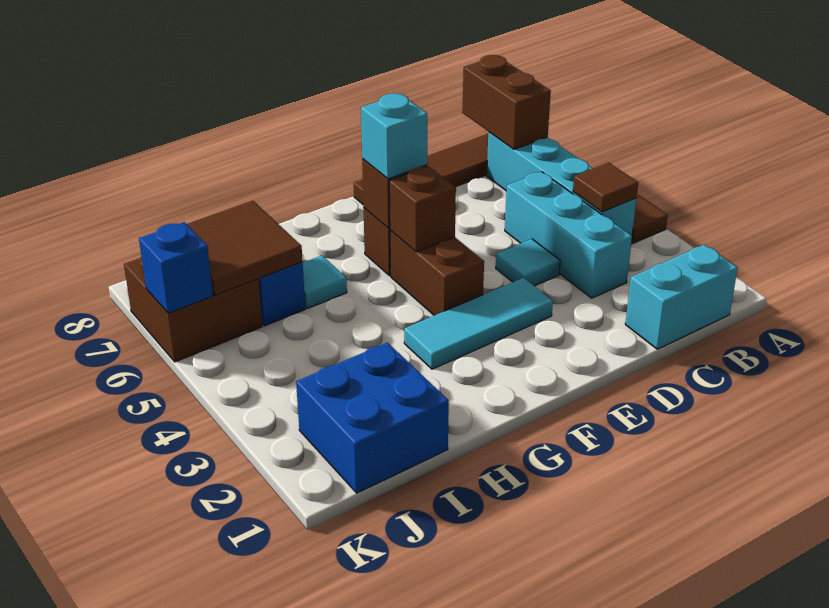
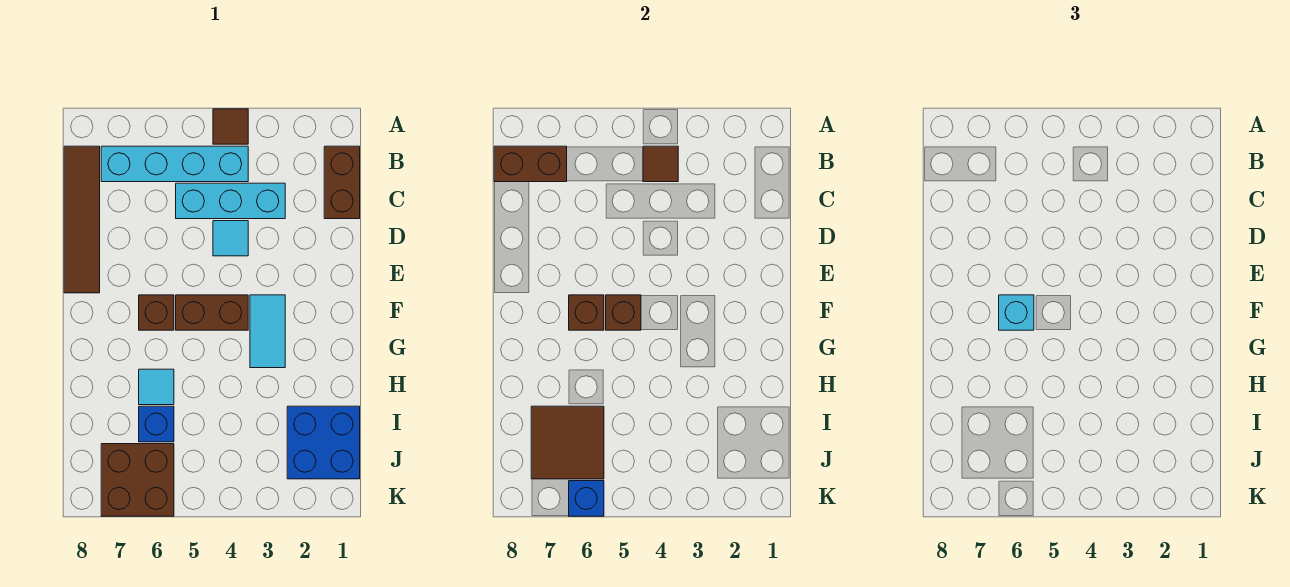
cyan 1x2 brick [625,245,738,349] -> brown 1x2 brick [324,146,360,219]
cyan 1x3 tile [404,278,553,369] -> cyan 1x2 tile [250,295,285,368]

